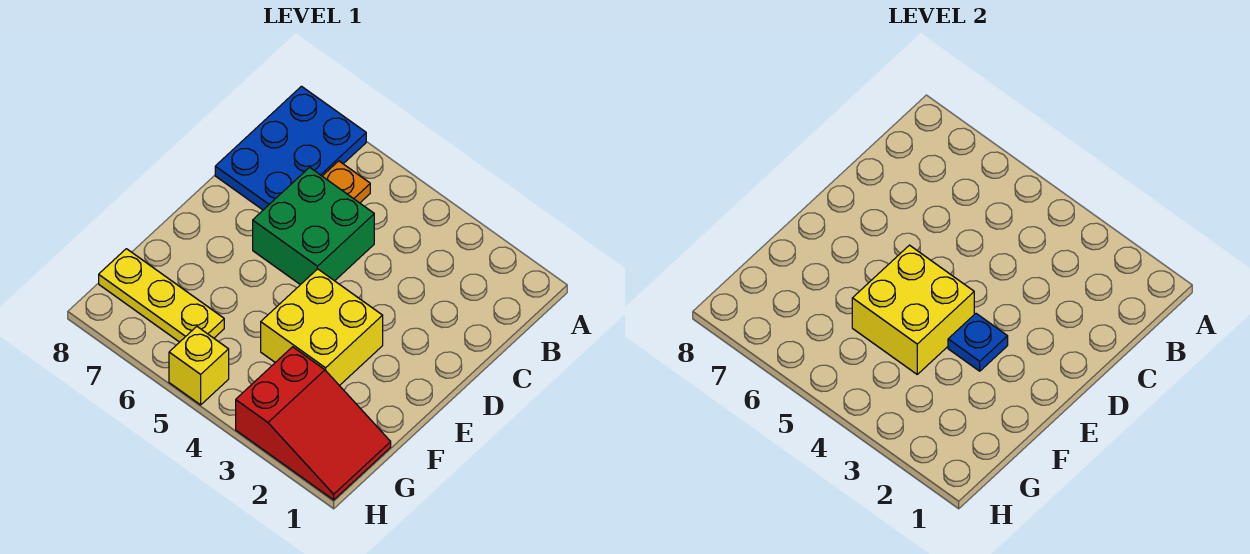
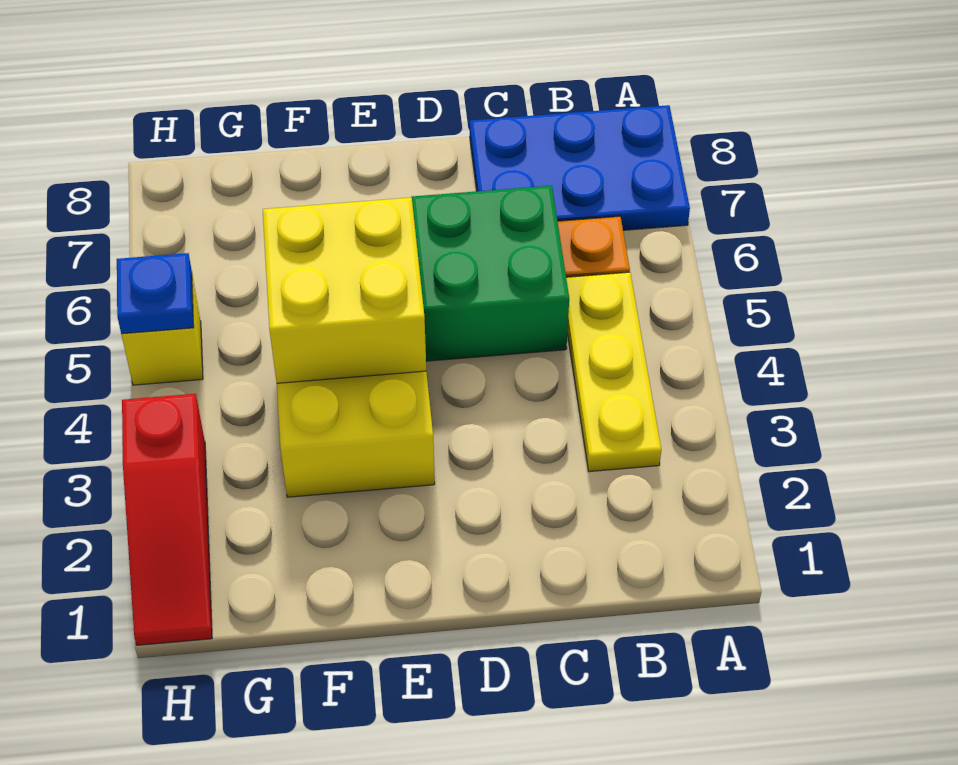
blue 1x1 plate [948,314,1008,371] -> blue 1x1 plate moved to [117,253,194,334]
red 2x3 slope [236,347,391,500] -> red 1x3 slope [122,394,212,645]
yellow 1x3 plate [99,249,224,342] -> yellow 1x3 plate moved to [566,272,661,472]

